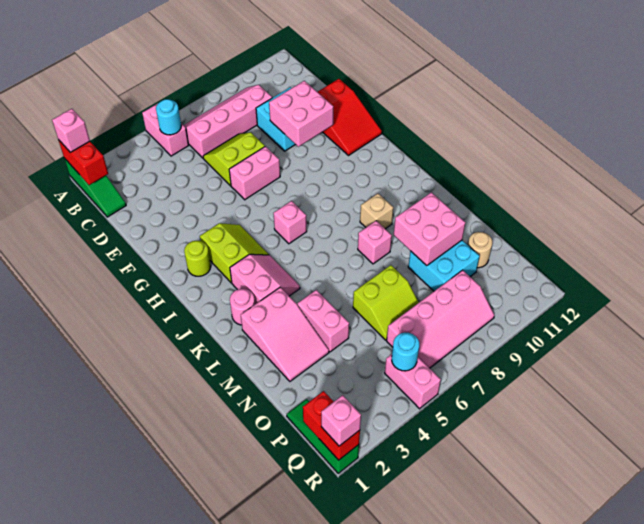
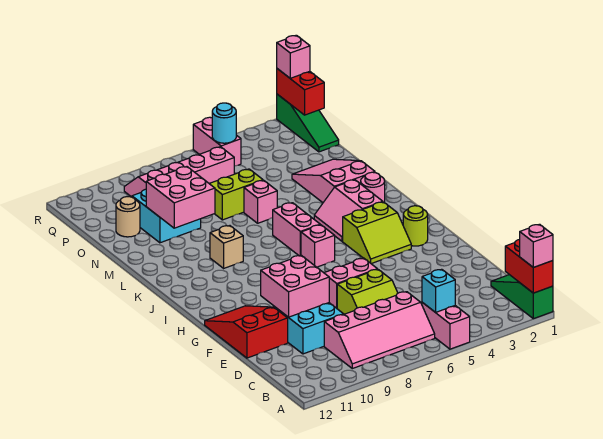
cyan 1x1 round brick [156,99,181,135] -> cyan 1x1 brick [422,269,455,312]
lime 2x2 slope [200,223,269,283] -> lime 2x2 slope turned to [343,202,411,264]
pink 1x1 brick [358,221,392,264] -> pink 1x1 brick moved to [244,180,277,223]
pink 1x2 brick [297,290,349,352] -> pink 1x2 brick moved to [273,203,320,256]

